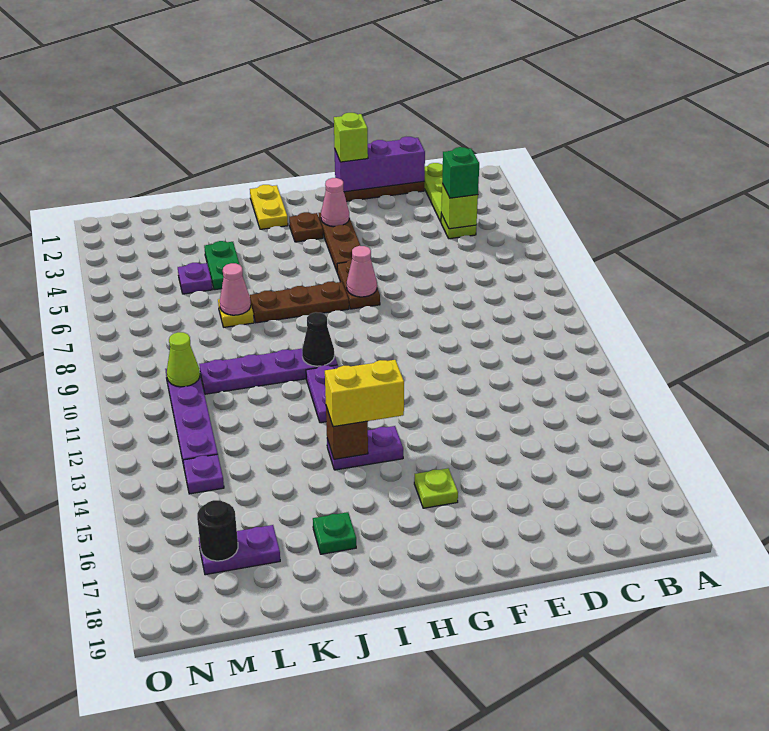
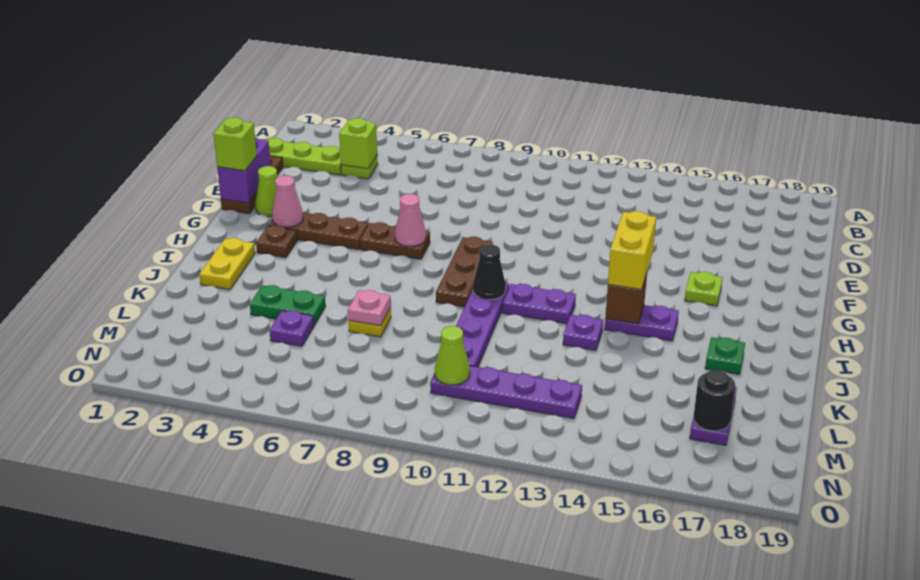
green 1x1 brick [442,147,479,198] -> none
purple 1x3 brick [335,137,425,192] -> purple 1x2 brick [217,137,271,203]
none -> lime 1x1 cone [255,166,277,216]
brown 1x3 plate [250,282,349,323] -> brown 1x3 plate moved to [436,237,493,307]
purple 1x2 plate [327,426,403,470] -> purple 1x2 plate turned to [605,305,679,341]
yellow 1x2 plate [250,185,288,229] -> yellow 1x2 plate turned to [199,238,255,289]
pink 1x1 cone [220,263,251,315] -> pink 1x1 plate [348,290,391,326]
purple 1x1 plate [183,454,224,494] -> purple 1x1 plate moved to [563,315,603,350]

